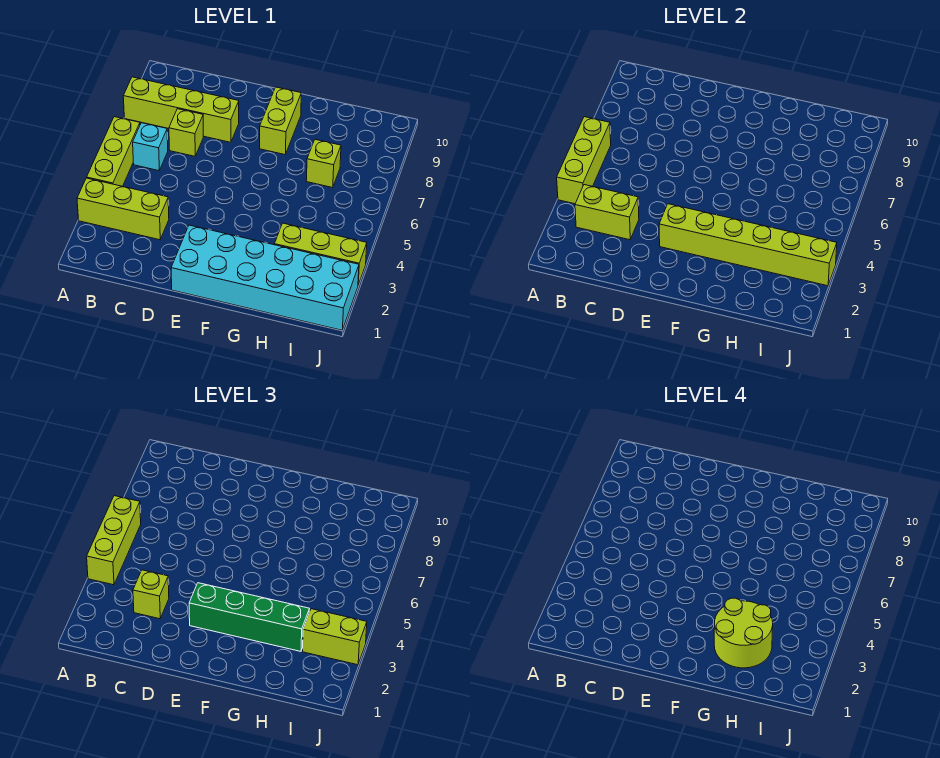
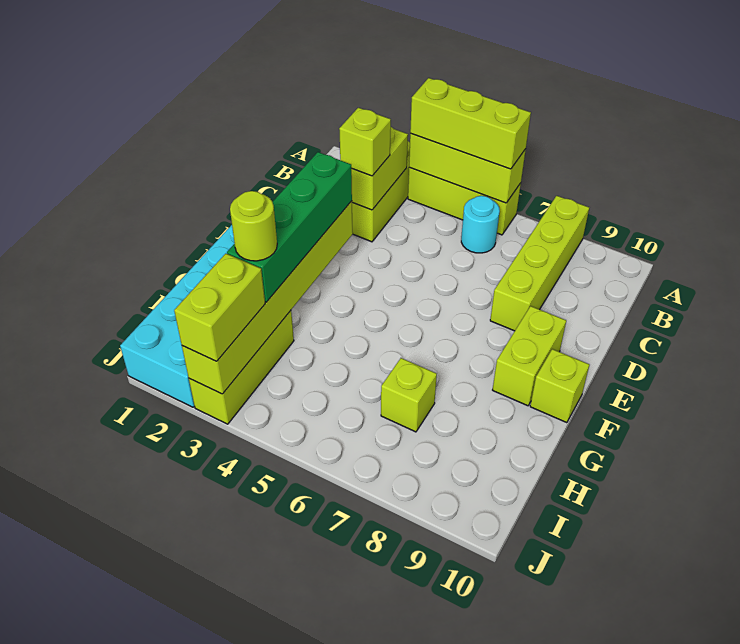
cyan 1x1 brick [133,123,168,171] -> cyan 1x1 round brick [461,196,500,253]
lime 1x1 brick [169,109,203,156] -> lime 1x1 brick moved to [530,349,589,423]
lime 1x2 brick [260,87,301,155] -> lime 1x2 brick turned to [493,306,566,406]
lime 2x2 round brick [714,598,773,668] -> lime 1x1 round brick [230,191,277,261]

